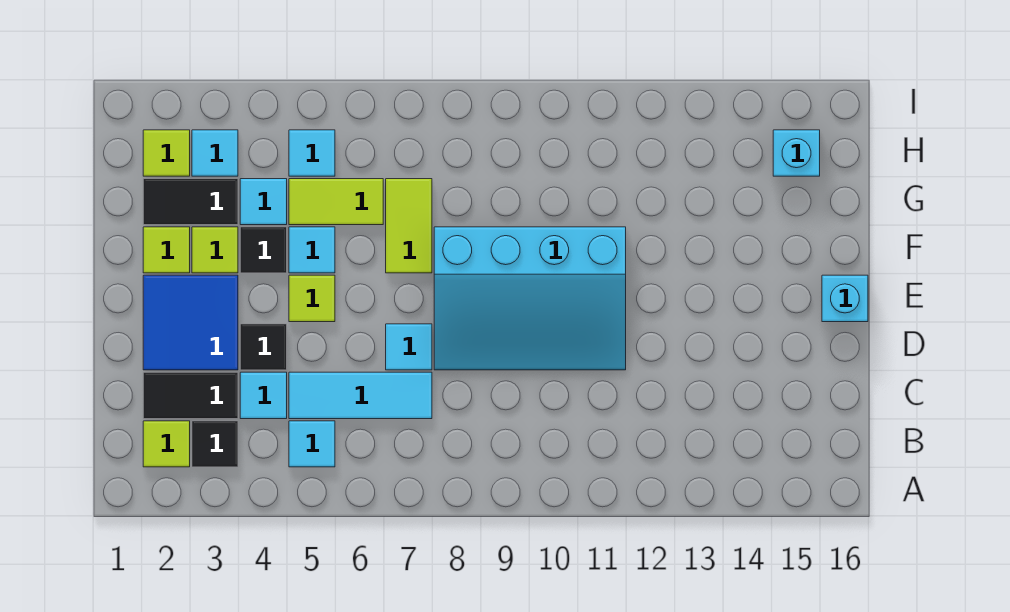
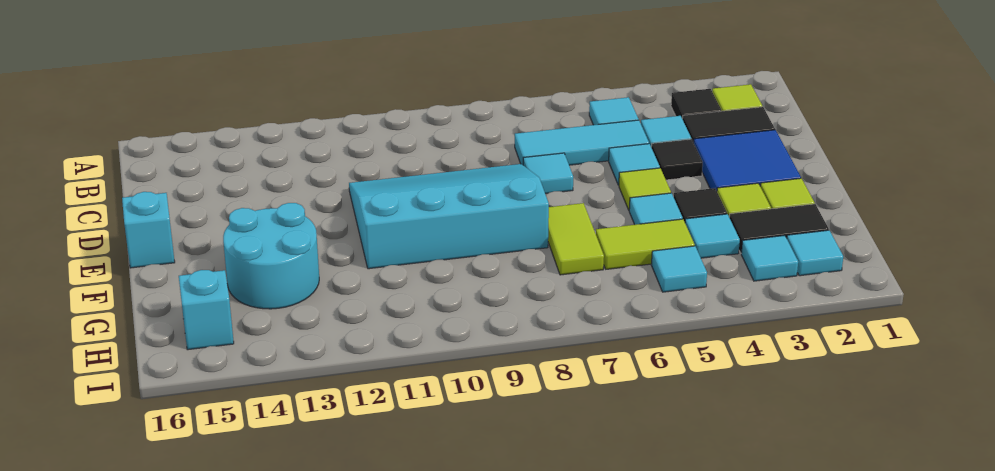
none -> cyan 1x1 tile [609,144,660,185]
none -> cyan 2x2 round brick [223,203,319,309]
lime 1x1 tile [143,130,190,176] -> cyan 1x1 tile [787,230,843,276]

